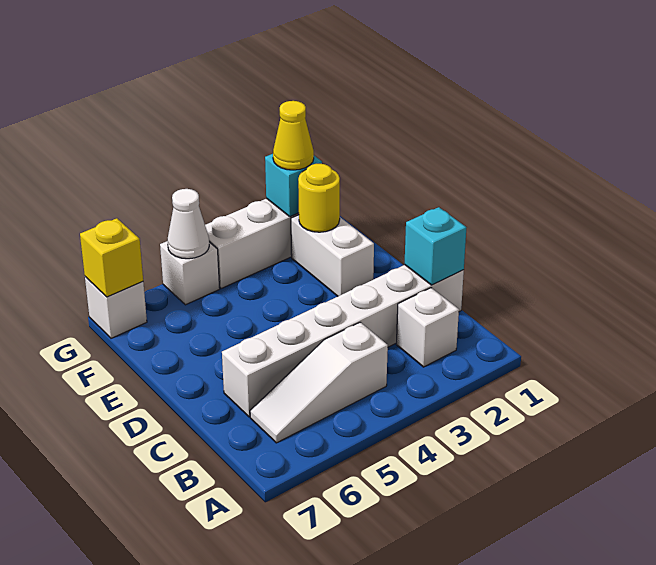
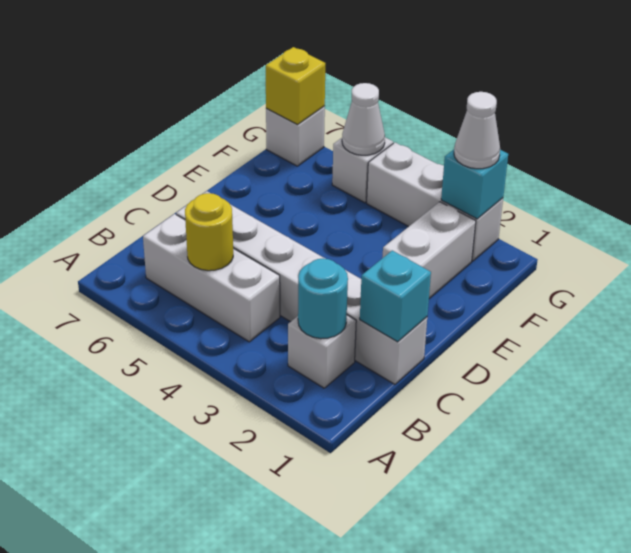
none -> cyan 1x1 round brick [298,258,348,339]
white 1x3 slope [250,322,388,443] -> white 1x3 brick [143,214,280,342]
yellow 1x1 round brick [298,164,340,232] -> yellow 1x1 round brick moved to [185,193,233,271]
yellow 1x1 cone [273,101,314,170] -> white 1x1 cone [454,92,500,169]

